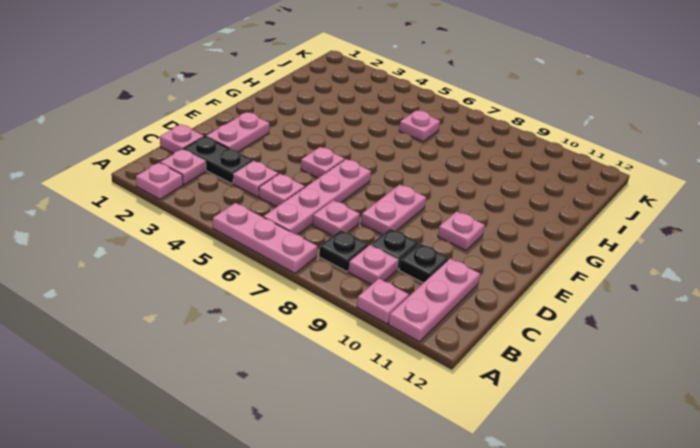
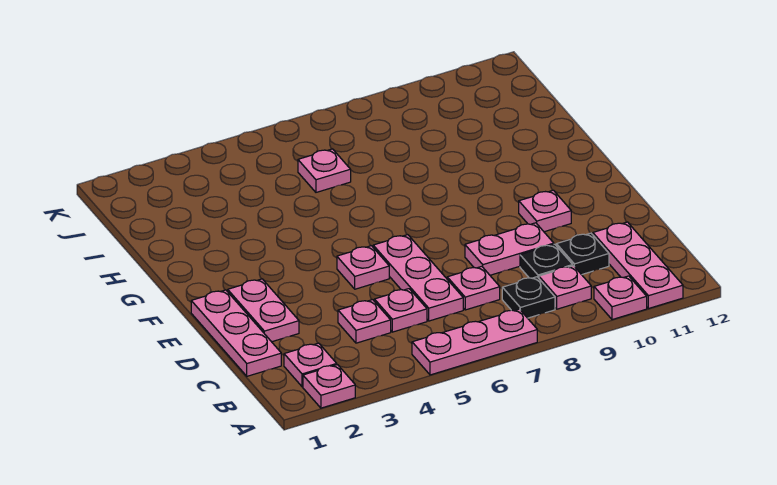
pink 1x4 plate [263,159,371,235] -> pink 1x3 plate [373,235,463,321]
pink 1x1 plate [160,124,204,154] -> pink 1x3 plate [191,290,281,376]
black 1x2 plate [184,136,253,184] -> none
pink 1x2 plate [361,185,426,234] -> pink 1x2 plate turned to [465,223,554,275]

